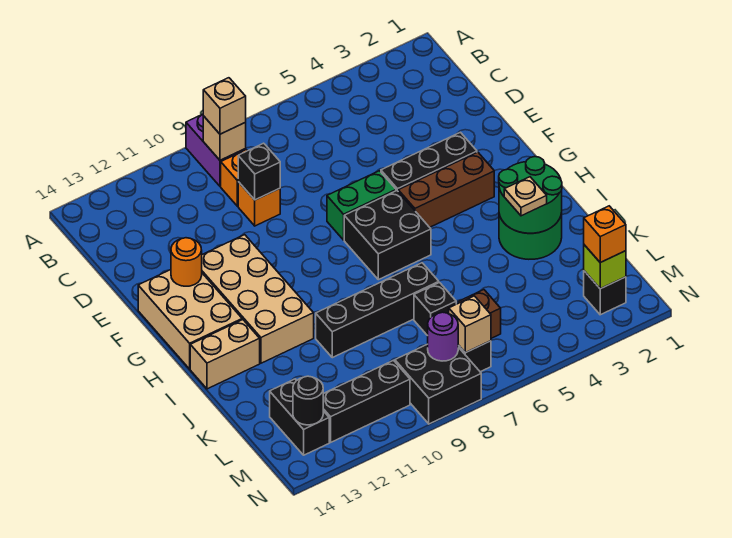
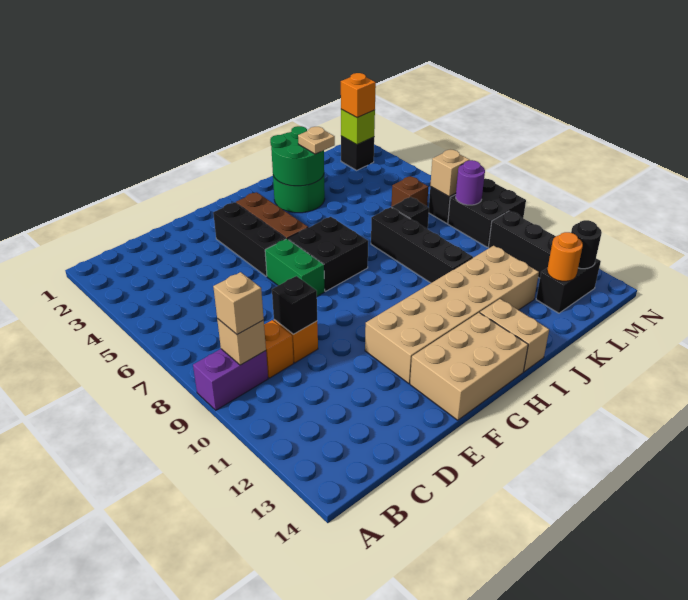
tan 2x4 brick [202,235,314,363] -> tan 2x6 brick [365,246,539,384]
orange 1x1 round brick [171,238,202,286] -> orange 1x1 round brick moved to [547,232,583,281]

